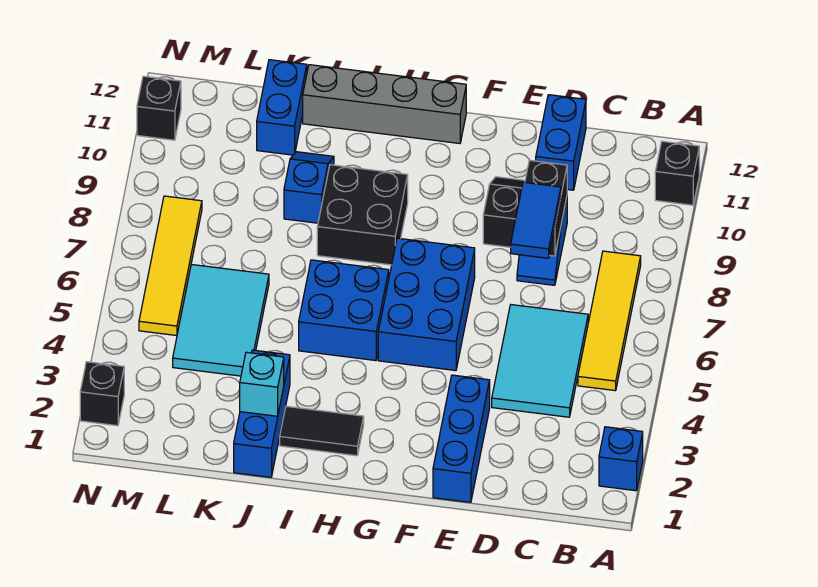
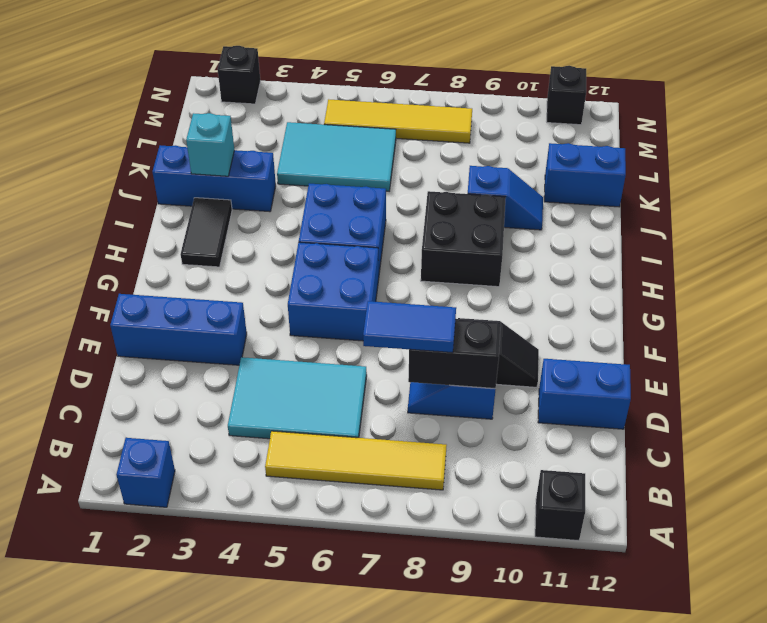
blue 2x3 brick [378,238,475,371] -> blue 2x2 brick [288,242,379,341]
grey 1x4 brick [303,65,466,144] -> none

